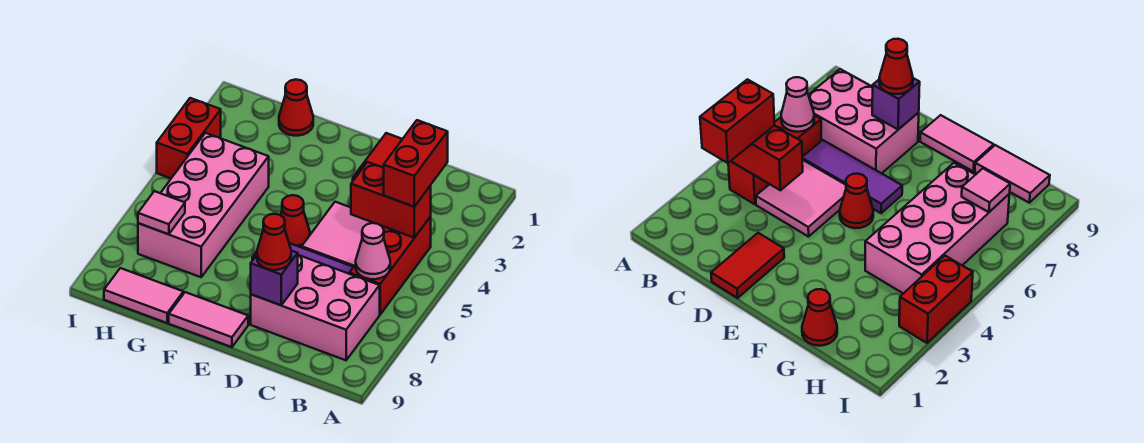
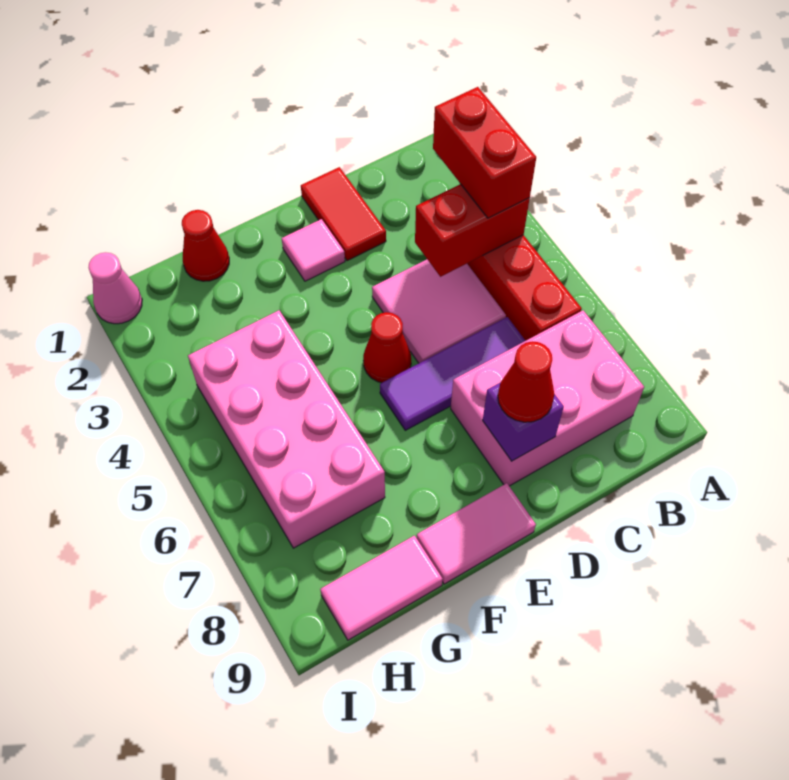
pink 1x1 cone [356,223,390,279] -> pink 1x1 cone moved to [89,252,142,324]
pink 1x1 tile [138,191,185,234] -> pink 1x1 tile moved to [282,219,345,281]
red 1x2 brick [157,98,221,178] -> none

